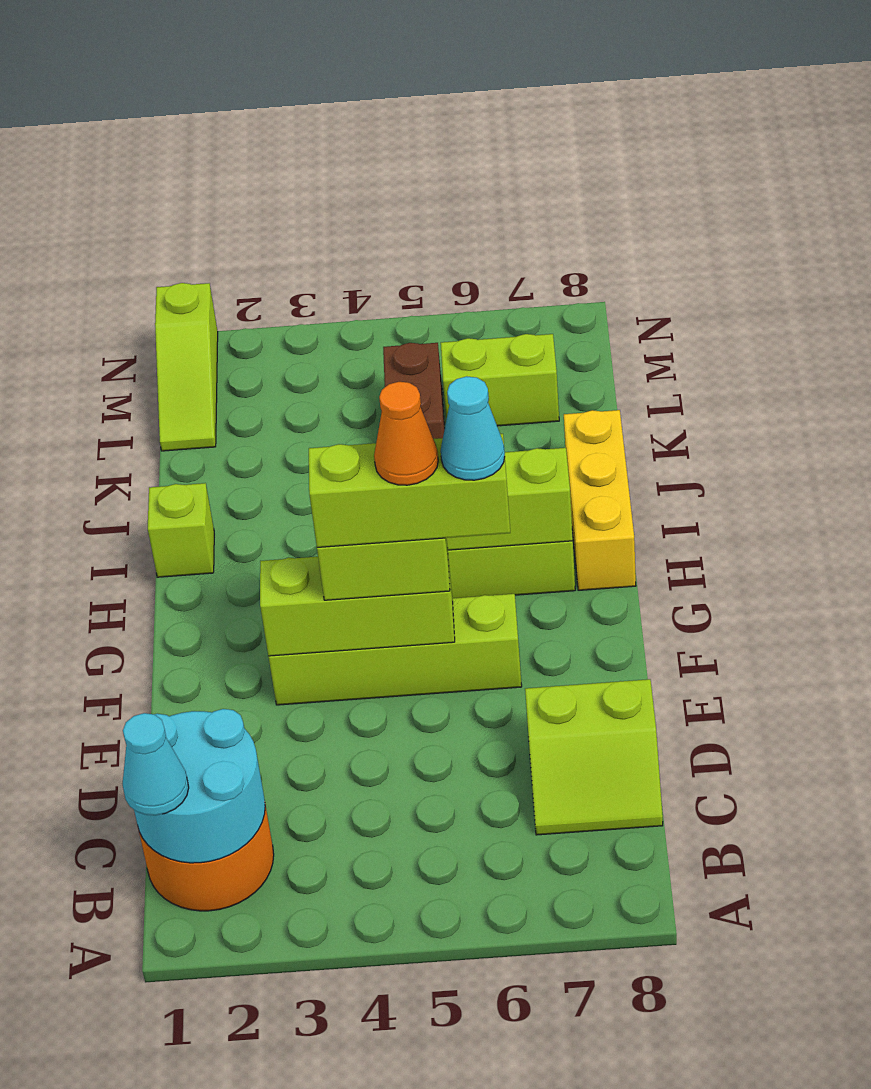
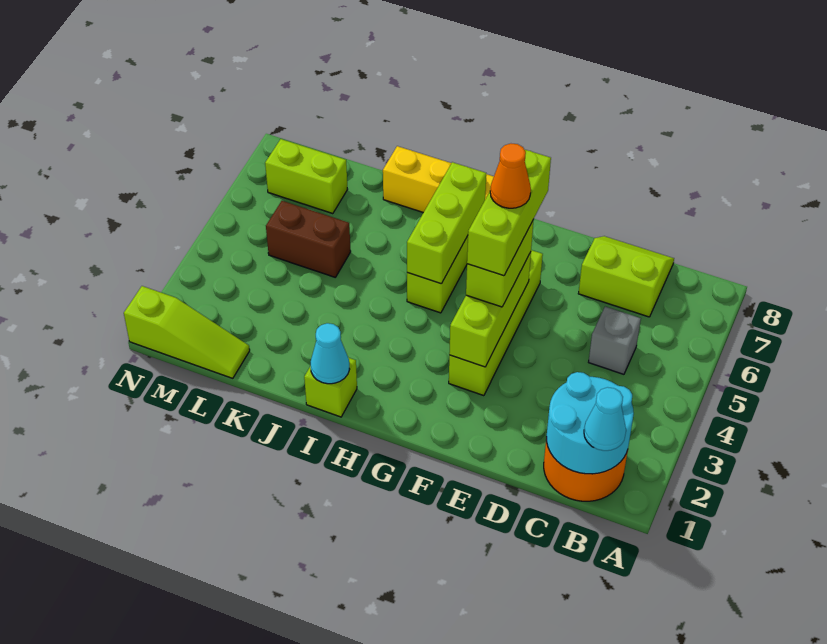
none -> grey 1x1 brick [589,307,641,374]
lime 2x2 slope [525,679,663,835] -> lime 2x2 slope turned to [578,236,674,317]
cyan 1x1 cone [441,376,505,480] -> cyan 1x1 cone moved to [311,323,350,384]
lime 1x2 brick [441,334,559,426] -> lime 1x2 brick turned to [265,139,348,214]

